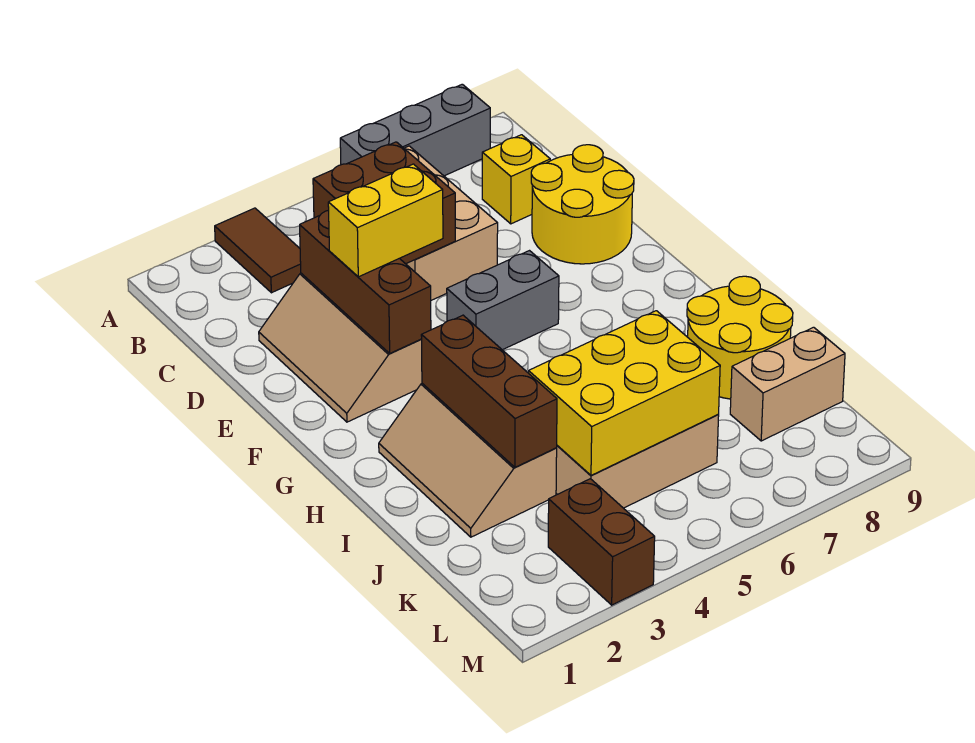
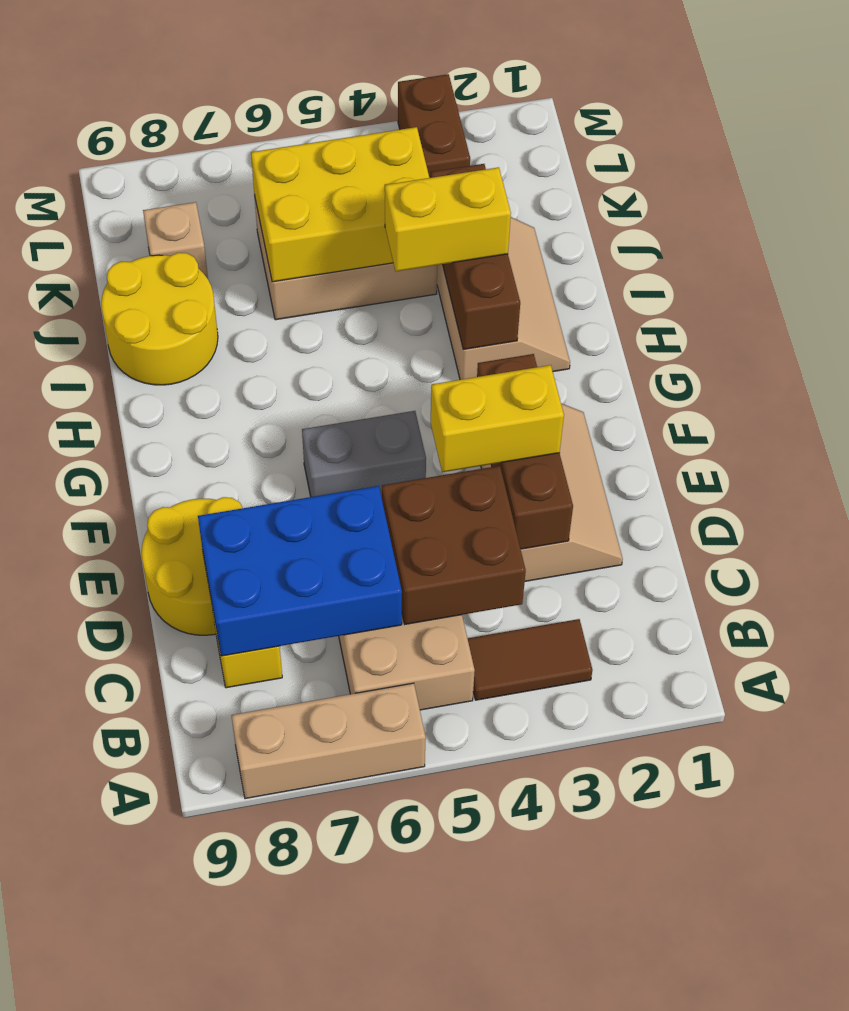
brown 1x2 tile [215,208,301,293] -> brown 1x2 tile turned to [468,619,592,700]
grey 1x3 brick [340,84,490,176] -> tan 1x3 brick [231,683,426,799]
none -> blue 2x3 brick [198,486,402,656]
none -> yellow 1x2 brick [385,167,511,271]
tan 1x2 brick [730,327,845,441] -> tan 1x1 brick [143,202,208,279]

